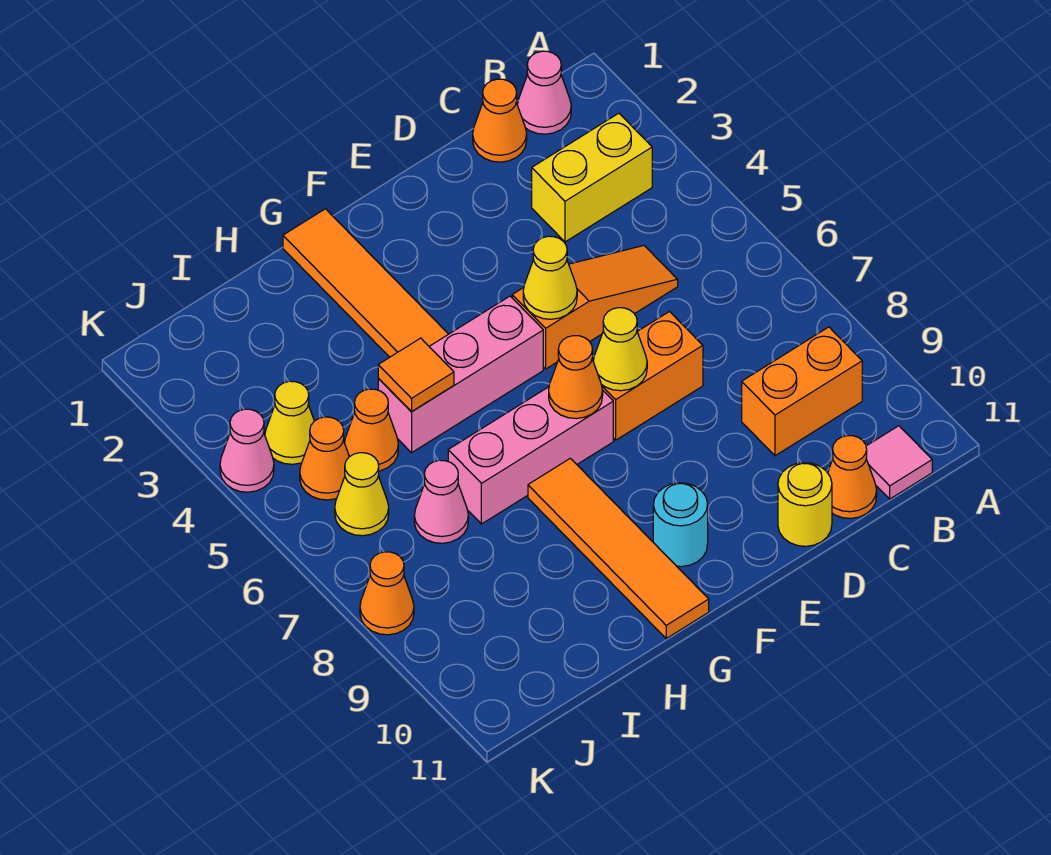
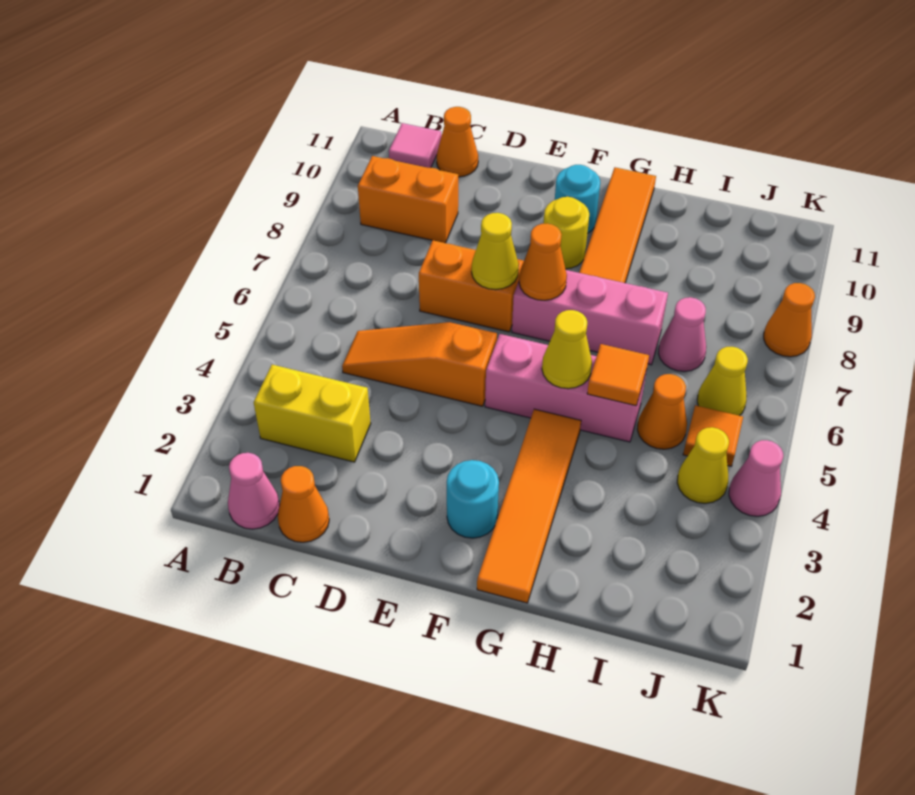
yellow 1x1 round brick [778,463,832,546] -> yellow 1x1 round brick moved to [544,197,589,269]
yellow 1x1 cone [523,236,577,319] -> yellow 1x1 cone moved to [542,310,592,389]
none -> cyan 1x1 round brick [447,460,499,538]
orange 1x1 cone [300,417,350,500] -> orange 1x1 tile [683,405,743,466]

